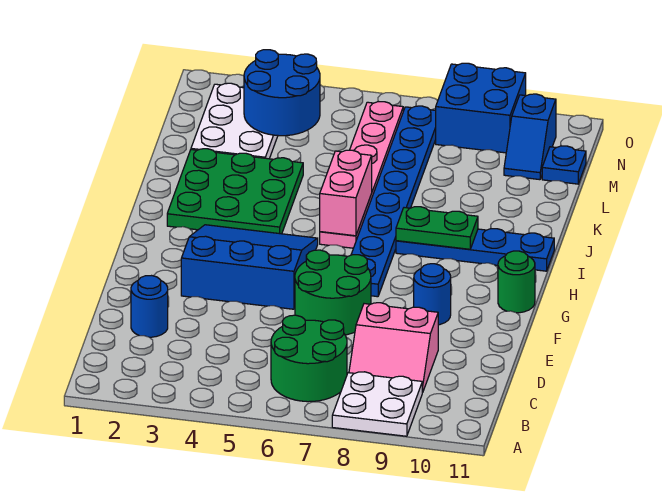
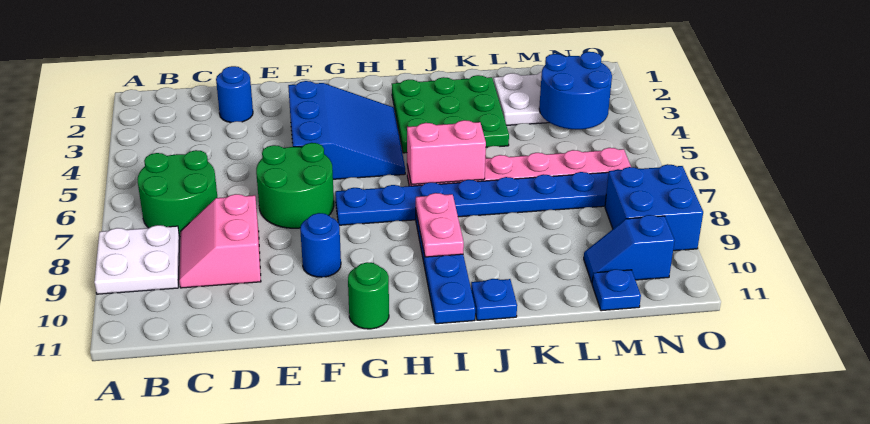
green 1x2 plate [396,207,478,249] -> pink 1x2 plate [416,193,464,257]
none -> blue 1x1 plate [471,279,517,320]

